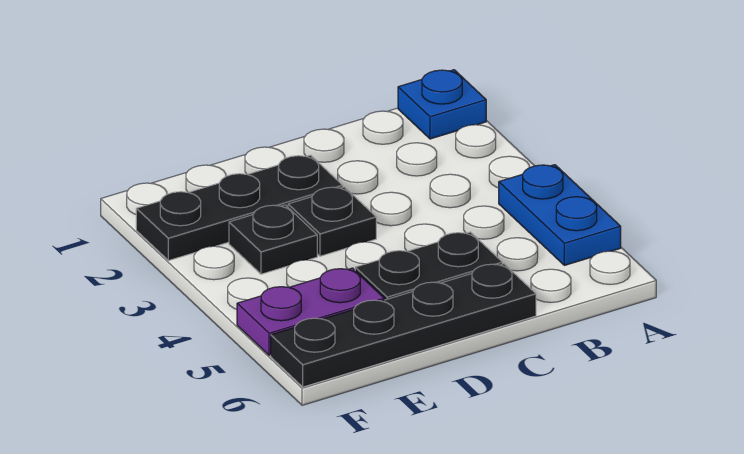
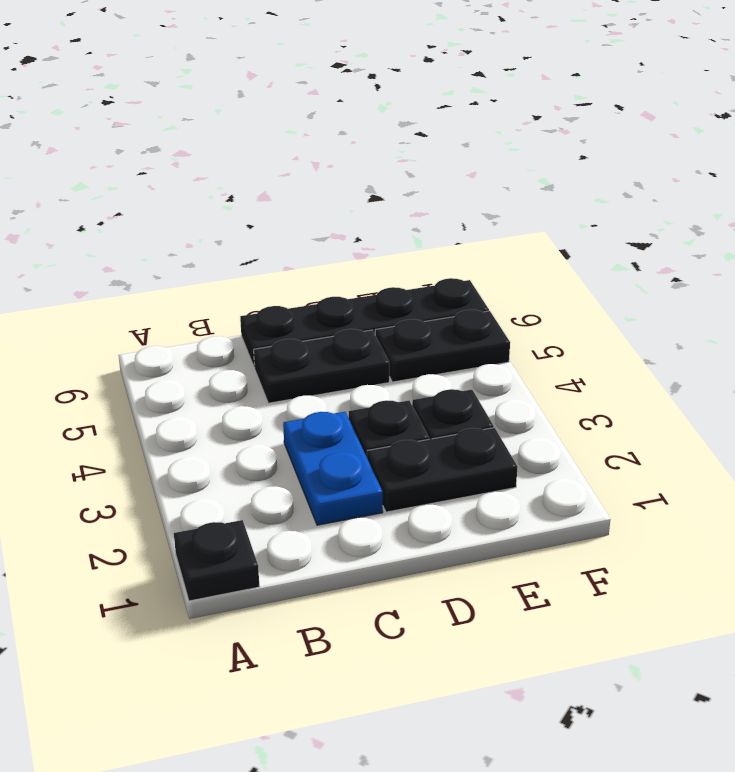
blue 1x1 plate [398,70,486,139] -> black 1x1 plate [174,520,260,601]
blue 1x2 plate [499,165,621,265] -> blue 1x2 plate moved to [283,412,383,525]
black 1x3 plate [136,155,343,261] -> black 1x2 plate [367,428,518,512]
purple 1x2 plate [237,268,384,355] -> black 1x2 plate [375,310,510,382]

